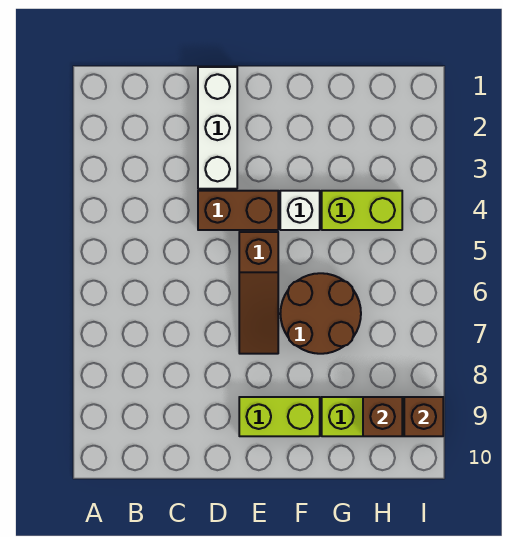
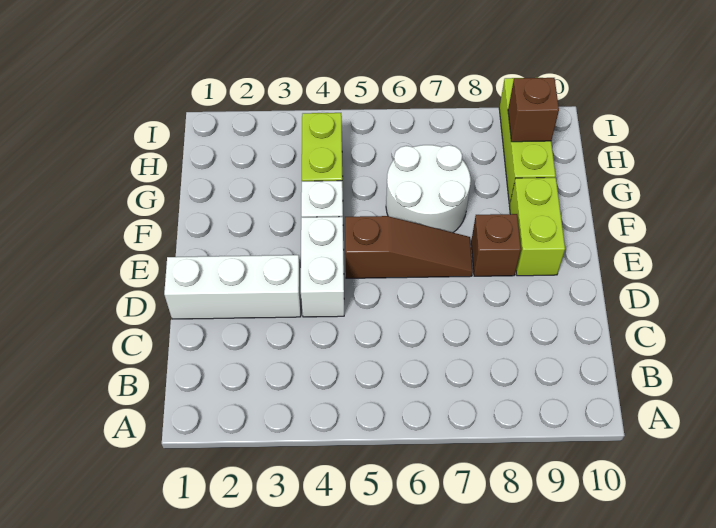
brown 1x2 brick [198,191,278,230] -> white 1x2 brick [301,217,344,317]
brown 2x2 round brick [280,273,361,354] -> white 2x2 round brick [386,145,471,233]
brown 1x1 brick [404,397,443,436] -> brown 1x1 brick moved to [471,214,521,276]

